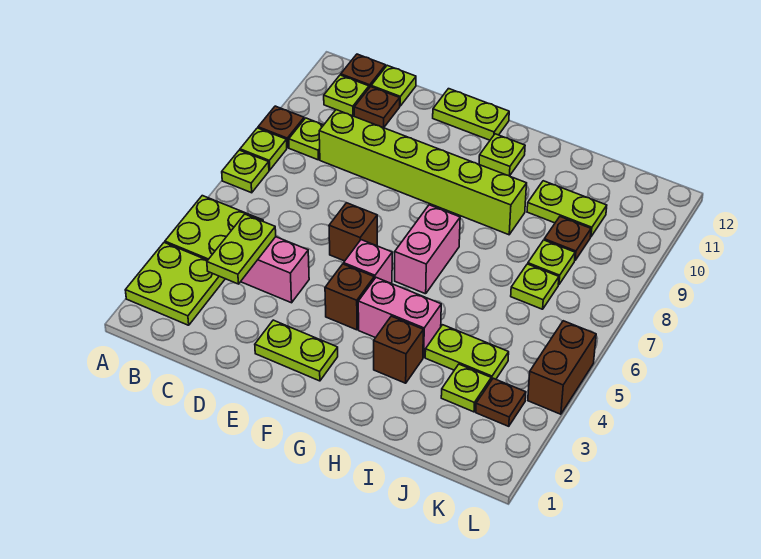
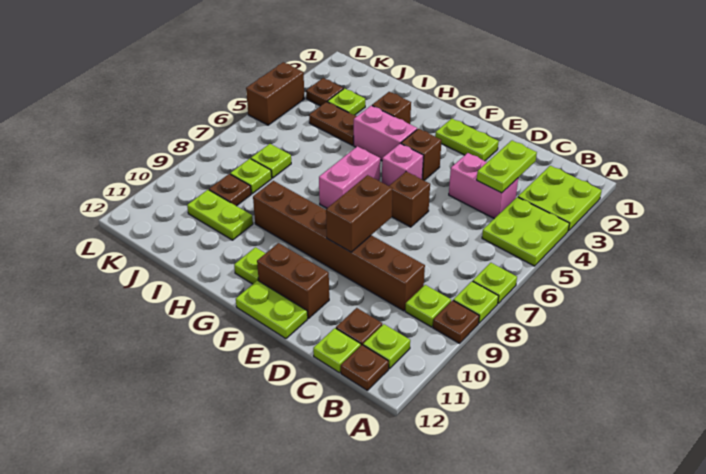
lime 1x6 brick [319,110,527,235] -> brown 1x6 brick [253,181,425,311]
none -> brown 1x2 brick [326,175,393,252]
none -> brown 1x2 brick [257,243,329,319]
lime 1x2 plate [425,325,509,380] -> brown 1x2 plate [309,102,357,145]

